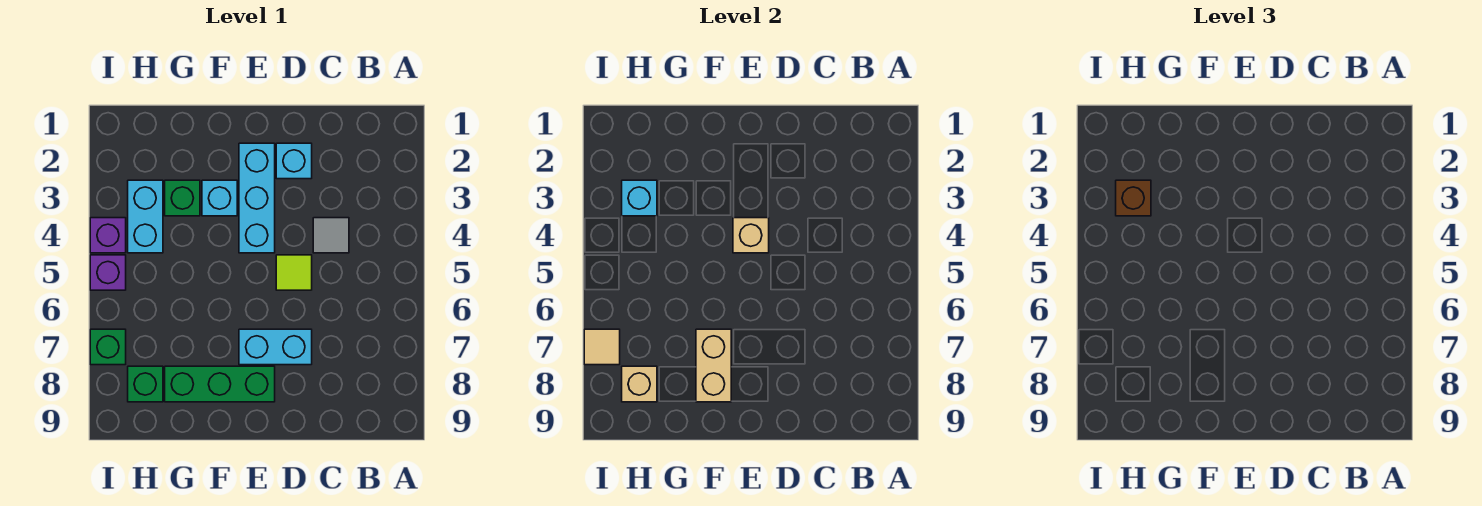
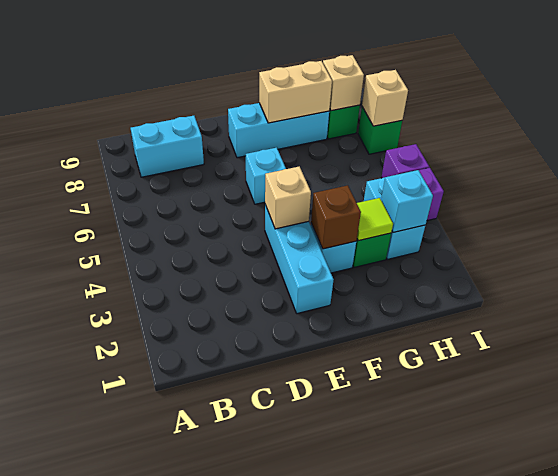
grey 1x1 tile [313,218,349,253] -> none
cyan 1x1 brick [276,143,312,179] -> cyan 1x1 brick moved to [246,147,286,204]
lime 1x1 tile [276,255,312,290] -> lime 1x1 tile moved to [357,198,393,241]
cyan 1x2 brick [239,329,312,365] -> cyan 1x2 brick moved to [131,116,204,177]
green 1x3 brick [165,366,275,402] -> cyan 1x3 brick [228,103,329,158]
tan 1x2 brick [696,329,731,402] -> tan 1x2 brick turned to [259,61,332,123]
brown 1x1 brick [1116,180,1151,216] -> brown 1x1 brick moved to [311,185,361,249]
tan 1x1 tile [584,329,620,365] -> tan 1x1 brick [362,70,408,126]

